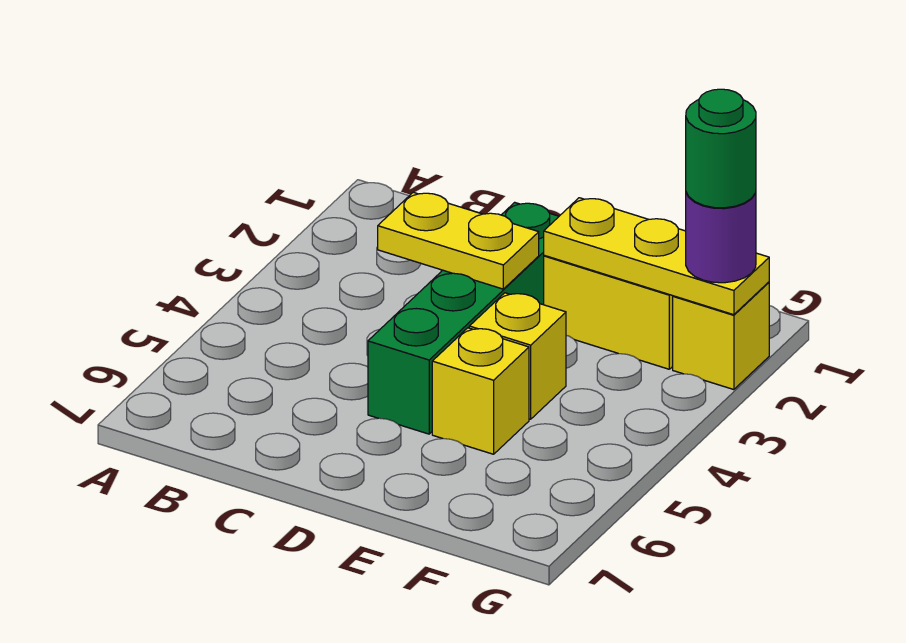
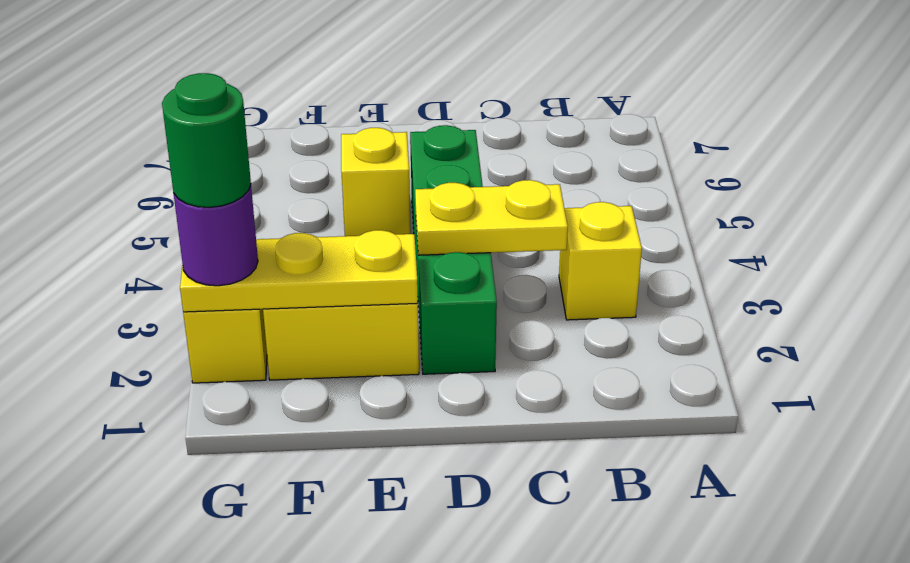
yellow 1x1 brick [469,293,566,419] -> yellow 1x1 brick moved to [559,202,642,320]

